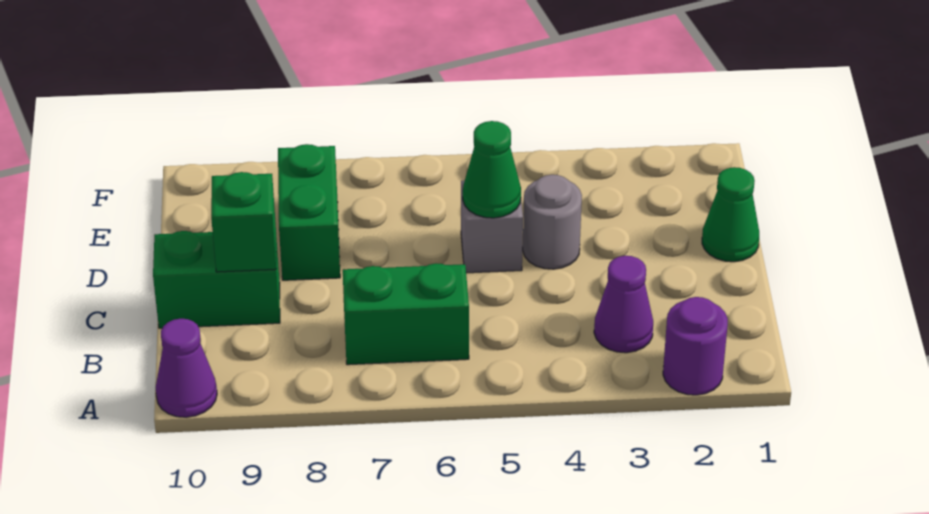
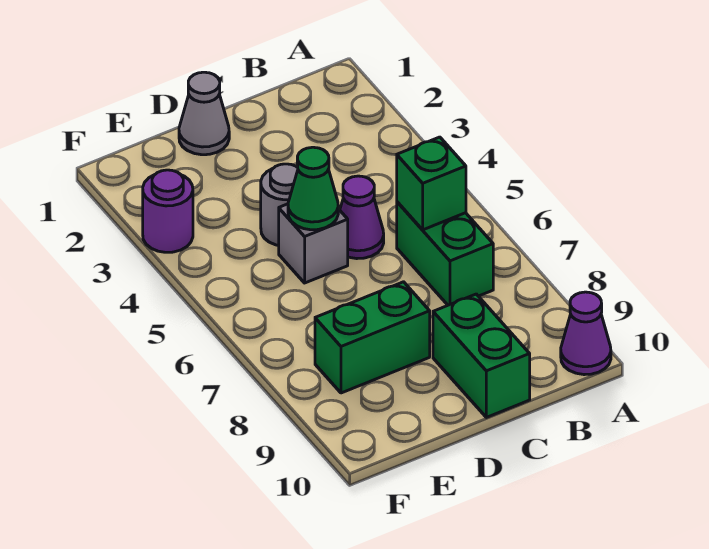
purple 1x1 round brick [663,297,728,395] -> purple 1x1 round brick moved to [143,170,193,252]
purple 1x1 cone [594,256,653,353] -> purple 1x1 cone moved to [340,176,384,259]
green 1x1 brick [211,172,276,272] -> green 1x1 brick moved to [397,137,466,230]
green 1x1 cone [702,167,759,262] -> grey 1x1 cone [179,72,229,155]

